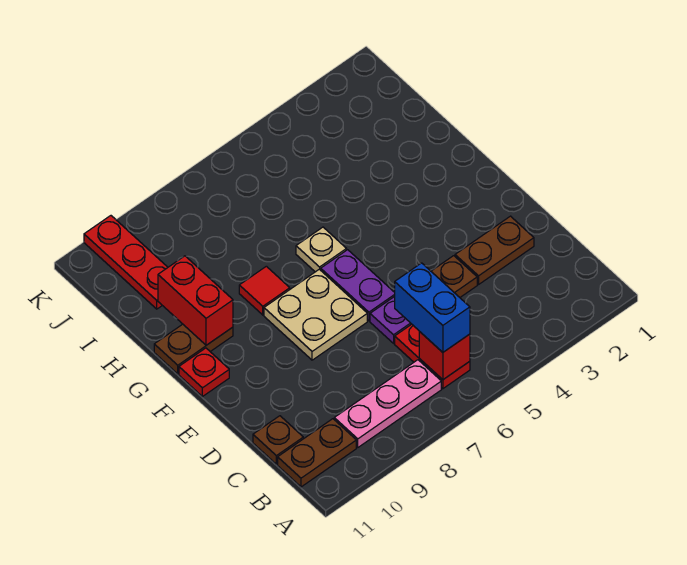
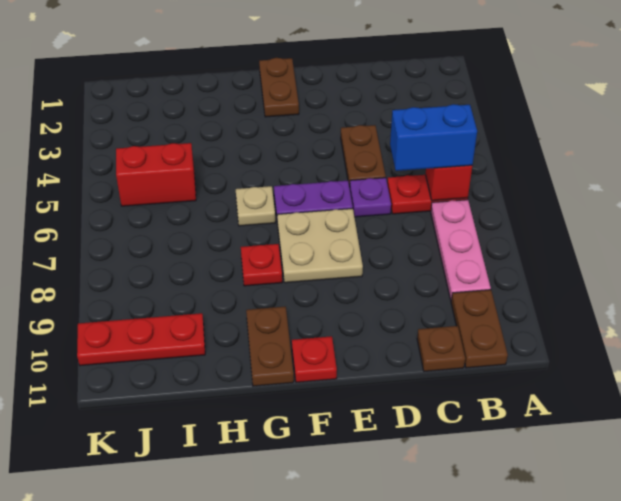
brown 1x2 plate [455,216,534,284] -> brown 1x2 plate moved to [259,58,299,117]
red 1x1 tile [239,266,290,315] -> red 1x1 plate [241,244,282,286]
red 1x2 brick [158,256,233,345] -> red 1x2 brick moved to [116,143,196,206]

